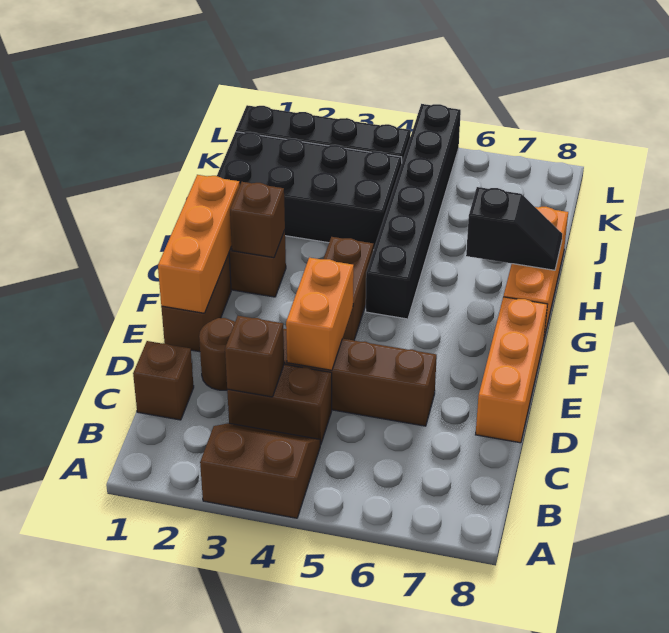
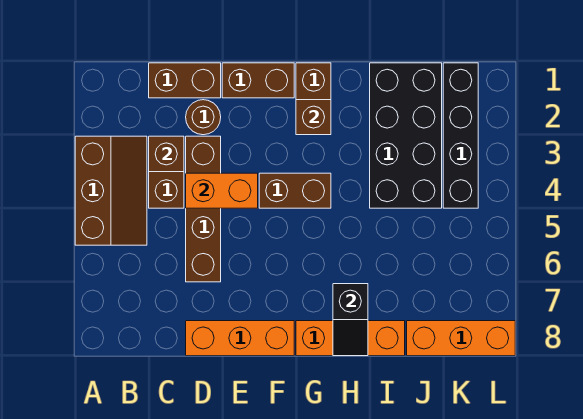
brown 2x2 slope [200,423,320,518] -> brown 2x3 slope [75,136,147,245]
brown 1x1 brick [133,341,194,420] -> brown 1x2 brick [149,63,221,98]
orange 1x3 brick [158,175,240,313] -> orange 1x3 brick moved to [407,321,515,356]
black 1x6 brick [366,104,461,319] -> none

